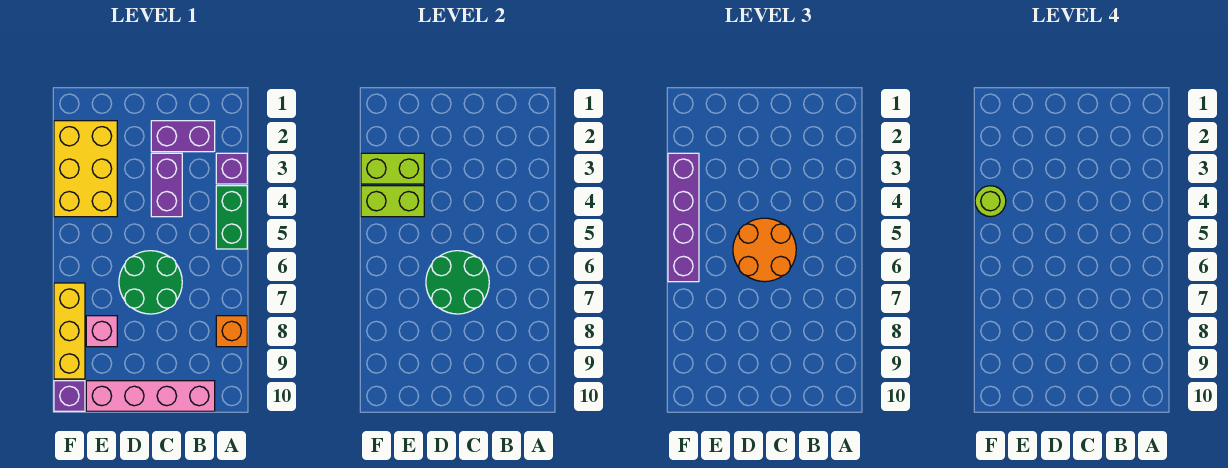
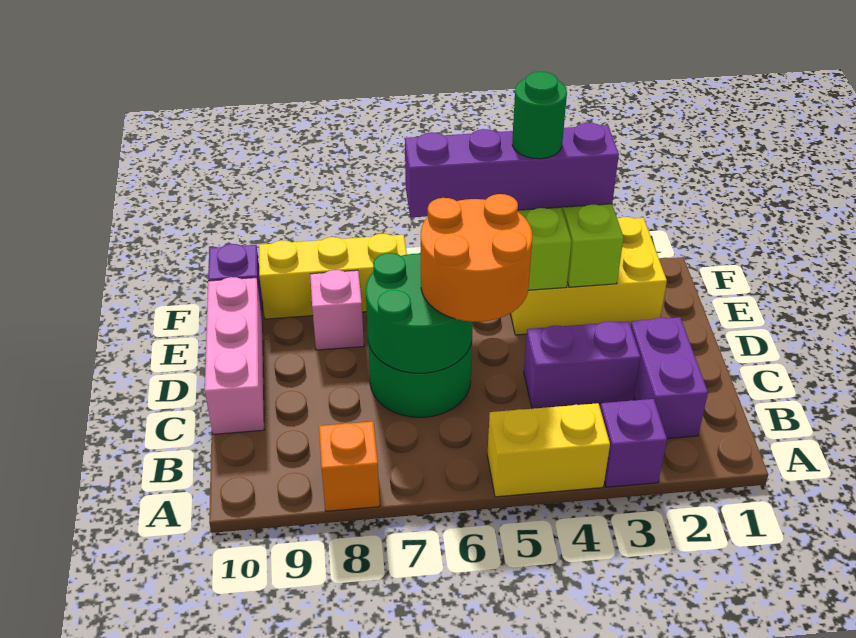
green 1x2 brick [216,186,247,249] -> yellow 1x2 brick [487,403,610,497]
pink 1x4 brick [86,381,215,411] -> pink 1x3 brick [205,277,264,434]
lime 1x1 round brick [975,186,1006,217] -> green 1x1 round brick [512,72,567,159]

